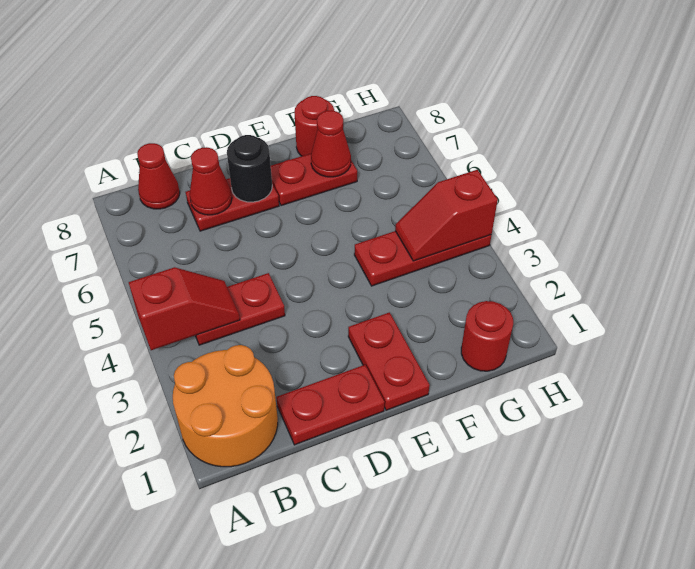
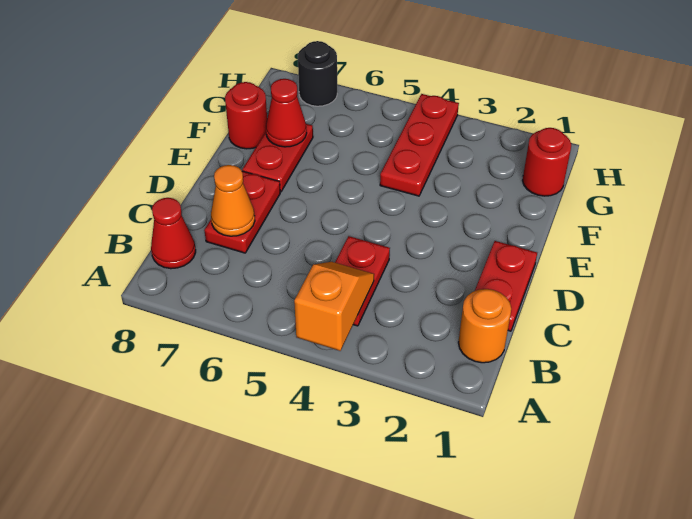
orange 2x2 round brick [173,345,278,467] -> orange 1x1 round brick [458,289,511,363]
red 1x2 slope [129,267,240,350] -> orange 1x2 slope [294,262,374,351]
red 1x1 cone [190,147,232,215] -> orange 1x1 cone [211,165,255,236]
black 1x1 round brick [227,135,272,202] -> black 1x1 round brick moved to [298,41,337,106]
red 1x2 plate [348,312,430,410] -> none
red 1x2 slope [395,170,498,261] -> none

